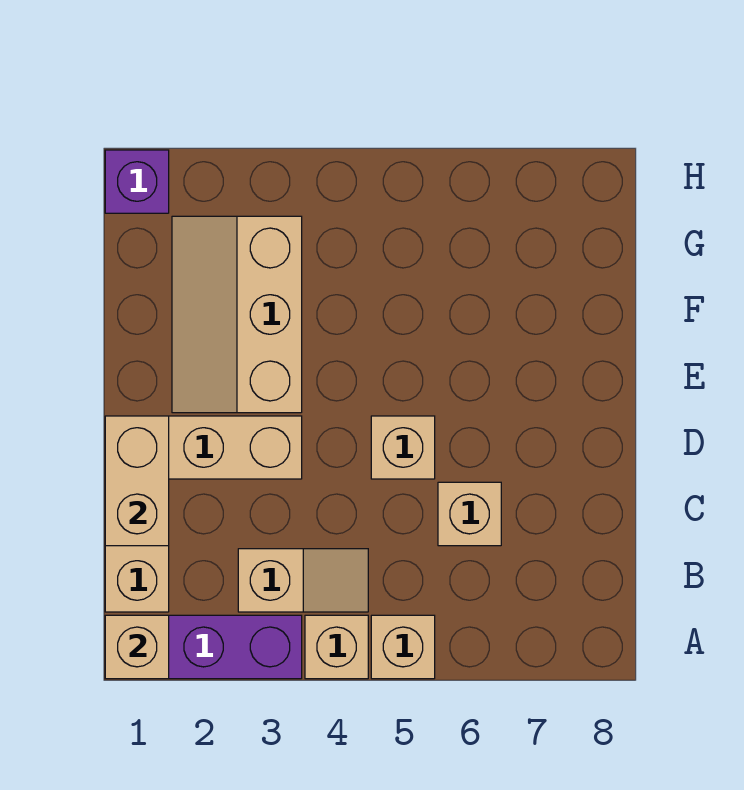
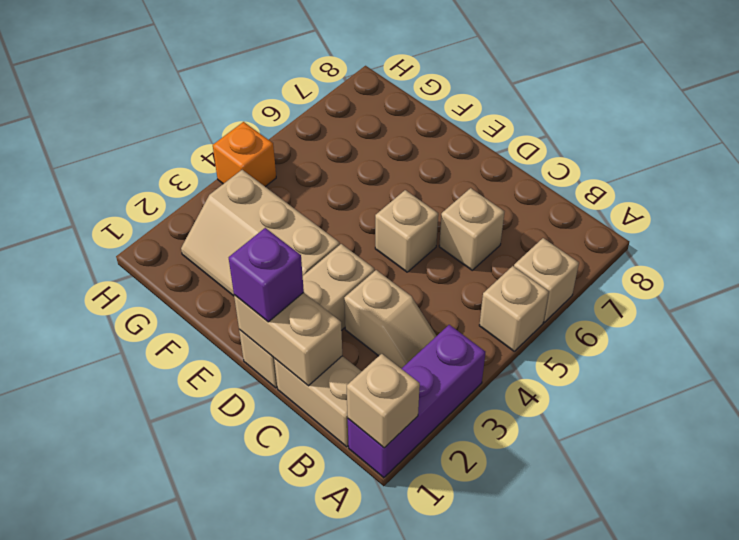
tan 1x1 brick [305,615,368,679] -> tan 1x1 brick moved to [514,238,579,322]
tan 1x2 slope [238,549,368,612] -> tan 1x2 slope turned to [344,270,436,369]
purple 1x1 brick [105,150,169,213] -> purple 1x1 brick moved to [229,228,304,322]
none -> orange 1x1 brick [213,122,276,187]

